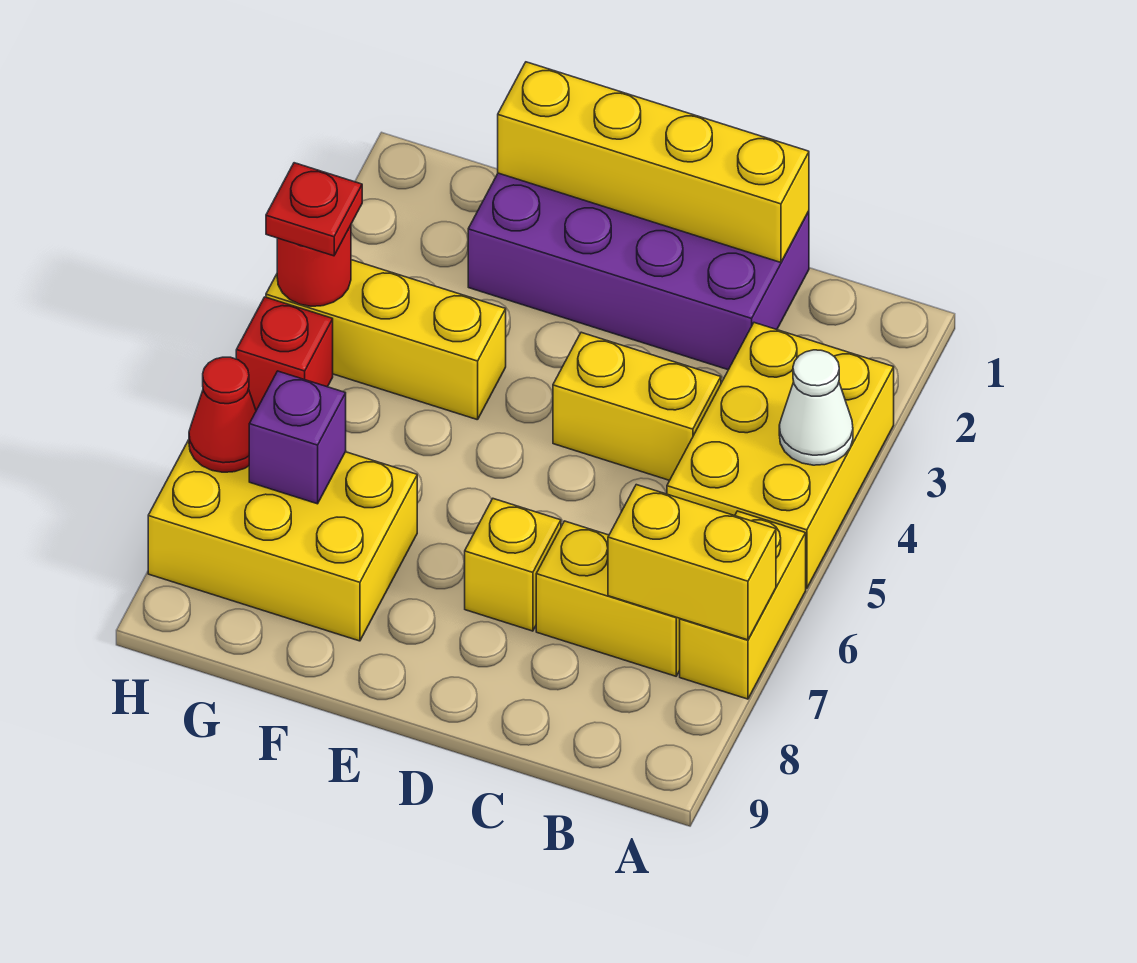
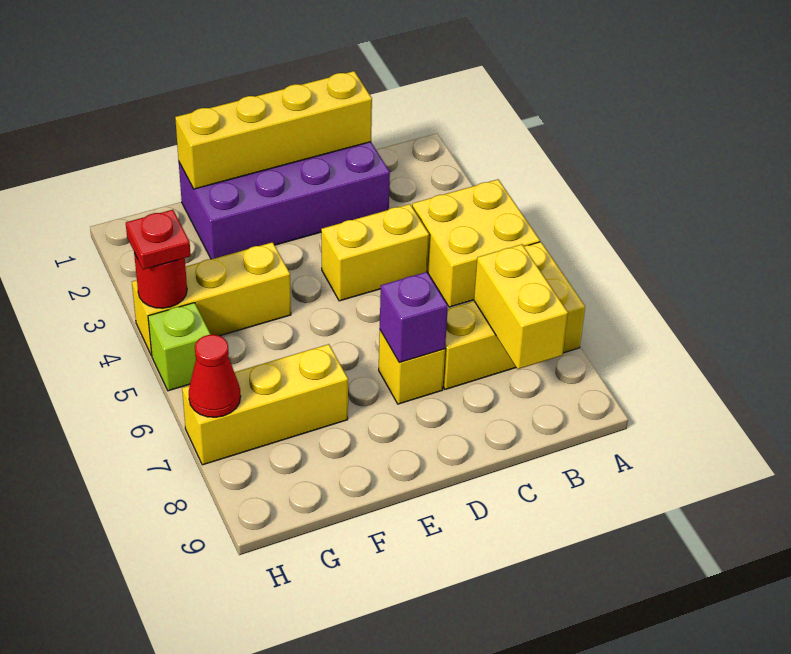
yellow 2x3 brick [667,323,894,588] -> yellow 2x2 brick [412,179,540,307]
white 1x1 cone [779,350,853,465] -> none
yellow 1x2 brick [608,485,776,640] -> yellow 1x2 brick turned to [474,244,568,369]
yellow 2x3 brick [148,440,417,641] -> yellow 1x3 brick [182,344,348,465]
purple 1x1 brick [249,371,346,504] -> purple 1x1 brick moved to [380,272,448,362]
red 1x1 brick [236,297,333,410] -> lime 1x1 brick [148,303,211,391]

